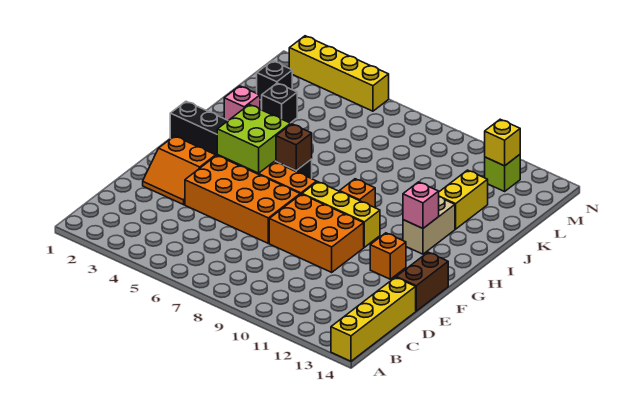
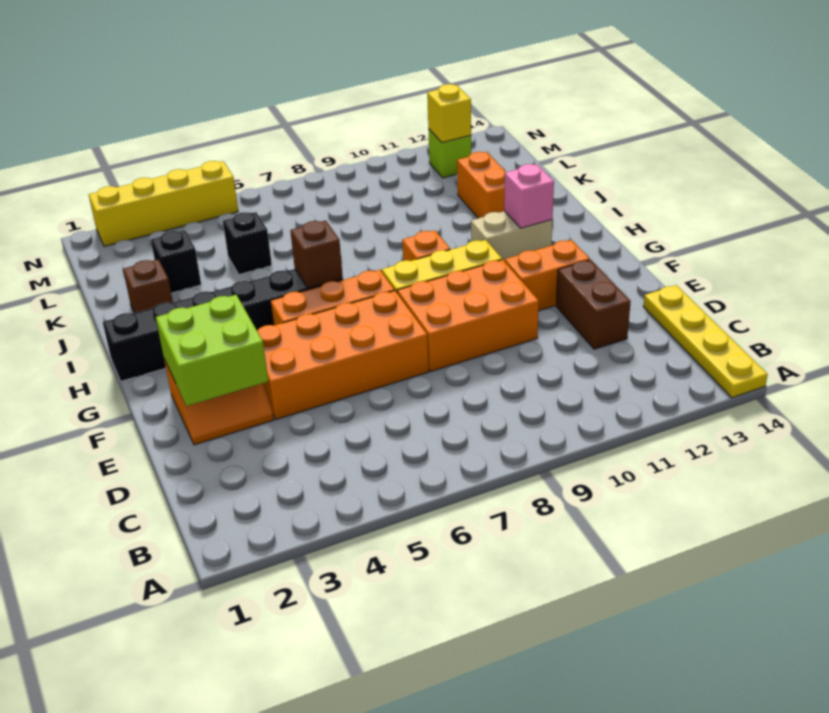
yellow 1x4 brick [331,277,416,361] -> yellow 1x4 plate [643,285,768,398]
brown 1x2 brick [396,252,448,311] -> brown 1x2 brick moved to [556,260,631,349]
orange 1x1 brick [370,233,406,279] -> orange 1x2 brick [505,240,590,310]
lime 2x2 brick [217,105,291,173] -> lime 2x2 brick moved to [156,295,268,406]
tan 1x2 brick [403,197,455,254] -> tan 1x2 brick turned to [471,211,552,261]
pink 1x1 brick [224,86,260,121] -> brown 1x1 brick [123,259,173,313]
yellow 1x2 brick [439,170,488,229] -> orange 1x2 brick [457,152,506,218]
black 1x1 brick [257,61,292,100] -> black 1x1 brick moved to [223,212,272,275]

